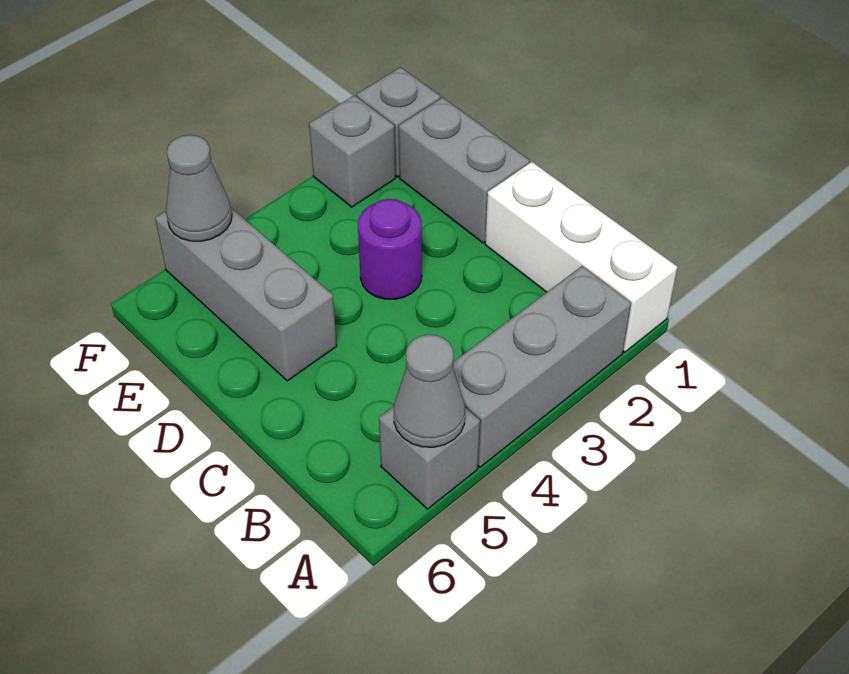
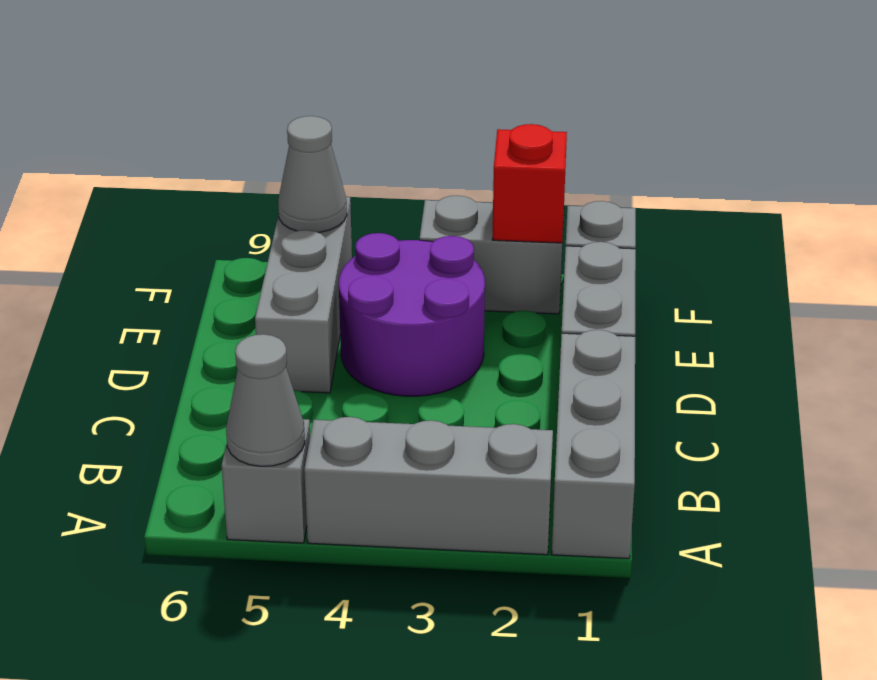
white 1x3 brick [485,162,677,352] -> grey 1x3 brick [552,330,635,559]
purple 1x1 round brick [358,199,422,299] -> purple 2x2 round brick [339,233,485,396]
grey 1x1 brick [309,95,396,207] -> grey 1x2 brick [420,195,564,314]
none -> red 1x1 brick [492,124,567,243]

